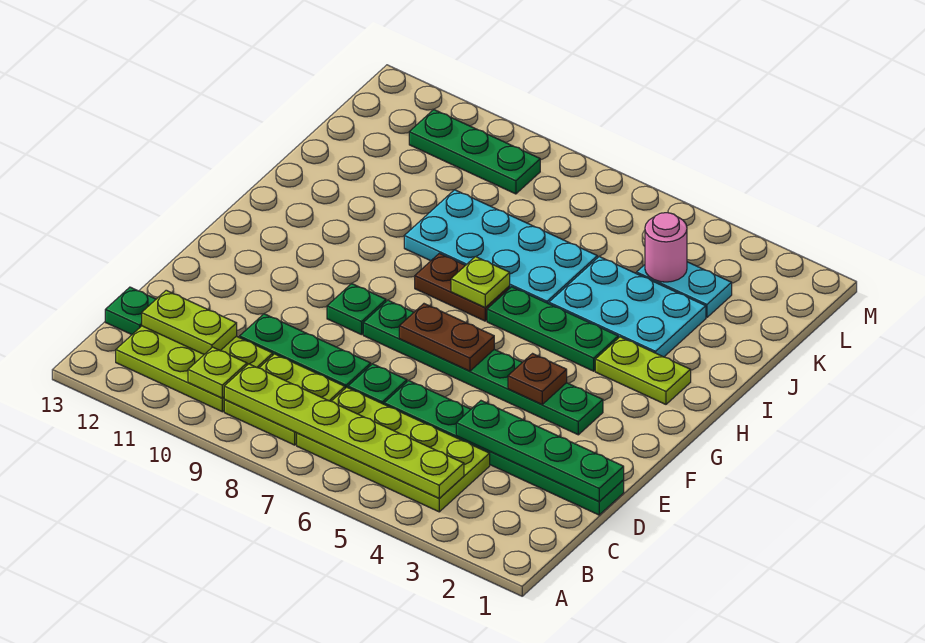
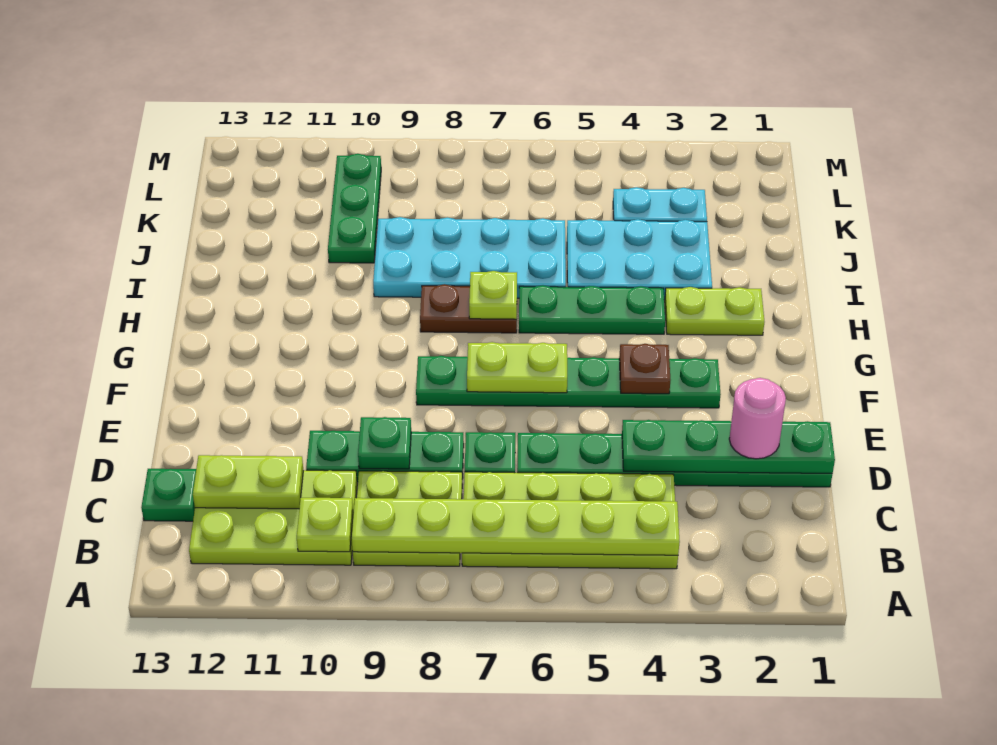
brown 1x2 plate [399,304,494,371] -> lime 1x2 plate [467,342,567,393]
green 1x1 plate [327,284,386,335] -> green 1x1 plate moved to [358,417,411,469]
pink 1x1 round brick [645,213,687,282] -> pink 1x1 round brick moved to [729,378,786,459]
green 1x3 plate [409,110,540,194] -> green 1x3 plate turned to [328,154,381,263]

